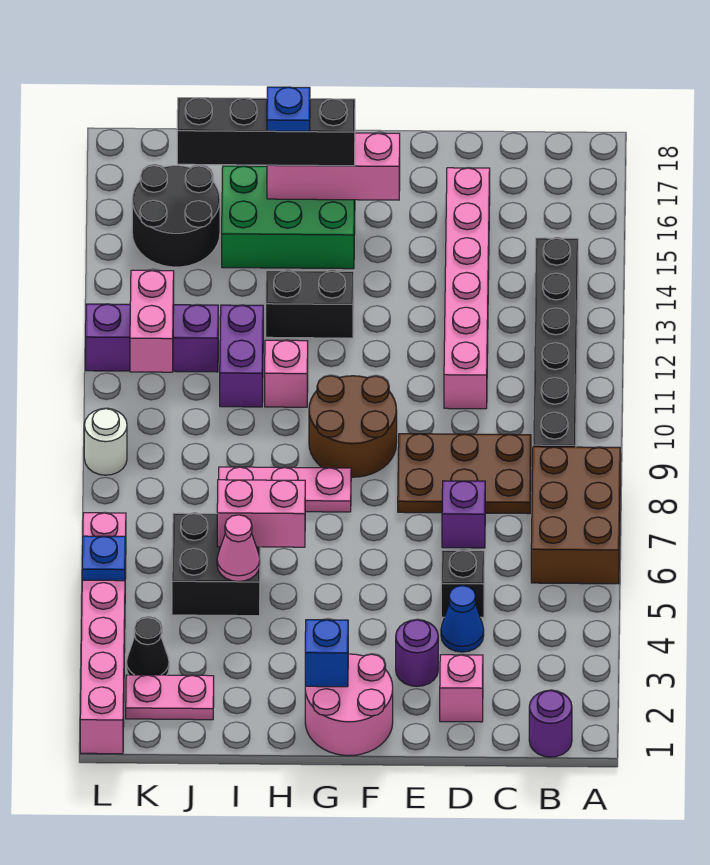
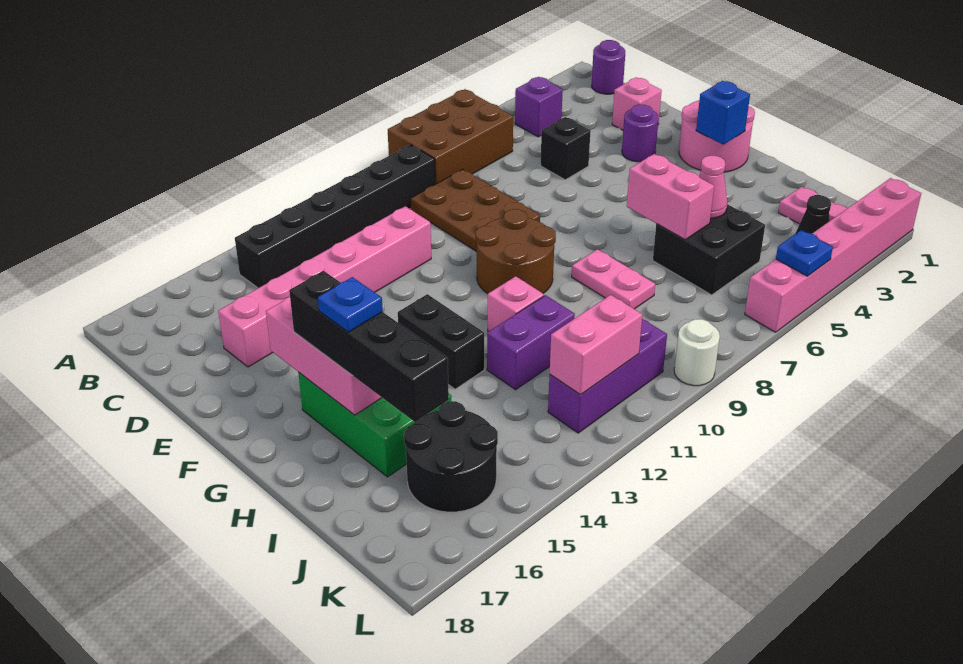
blue 1x1 cone [441,586,484,652] -> none
purple 1x1 brick [442,481,485,548] -> purple 1x1 brick moved to [515,77,563,137]
pink 1x3 plate [219,467,351,512] -> pink 1x2 plate [572,249,655,309]
purple 1x3 brick [86,304,218,372] -> purple 1x3 brick turned to [548,319,667,433]

